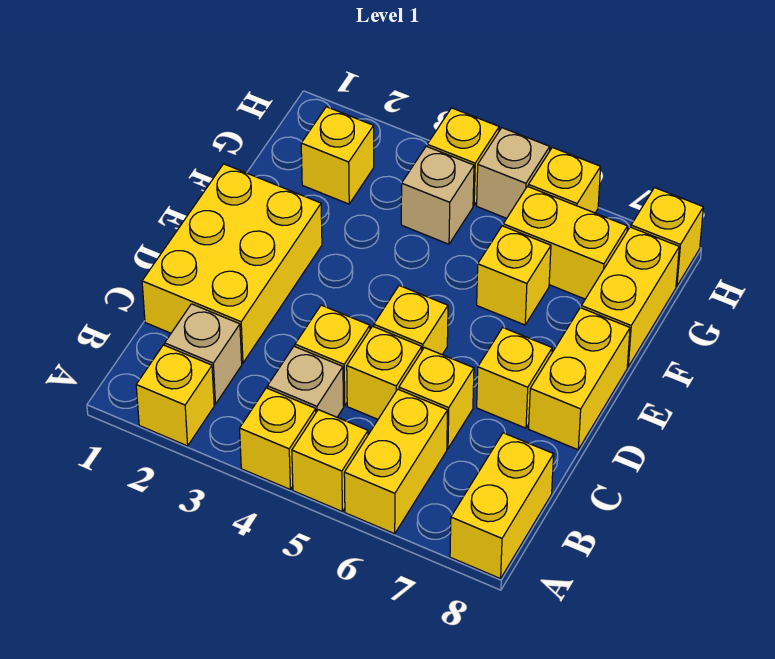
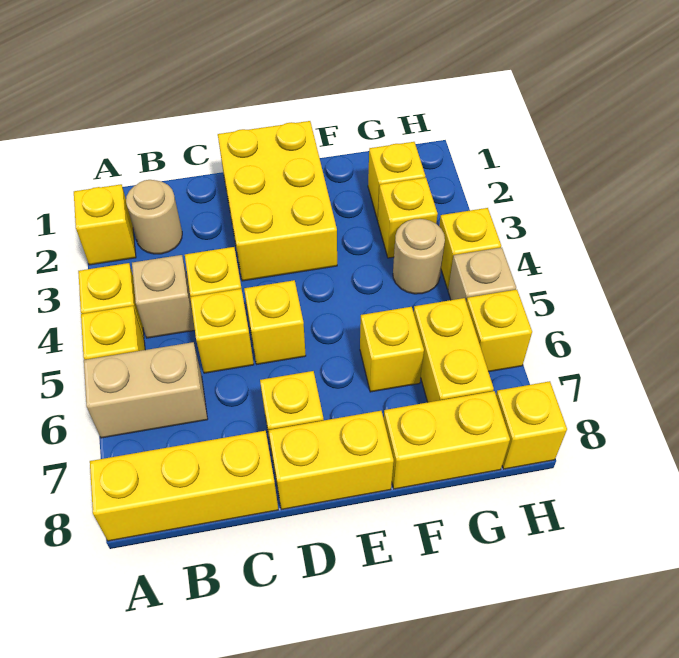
yellow 1x2 brick [344,389,448,534] -> tan 1x2 brick [84,342,208,438]
yellow 1x2 brick [450,433,554,579] -> yellow 1x3 brick [90,431,278,541]
tan 1x1 brick [165,304,242,404] -> tan 1x1 round brick [126,180,182,254]
yellow 2x3 brick [142,164,322,363] -> yellow 2x3 brick turned to [218,121,337,281]
yellow 1x1 brick [399,348,474,448] -> yellow 1x1 brick moved to [378,178,438,258]
tan 1x1 brick [401,146,474,244] -> tan 1x1 round brick [393,219,445,294]

